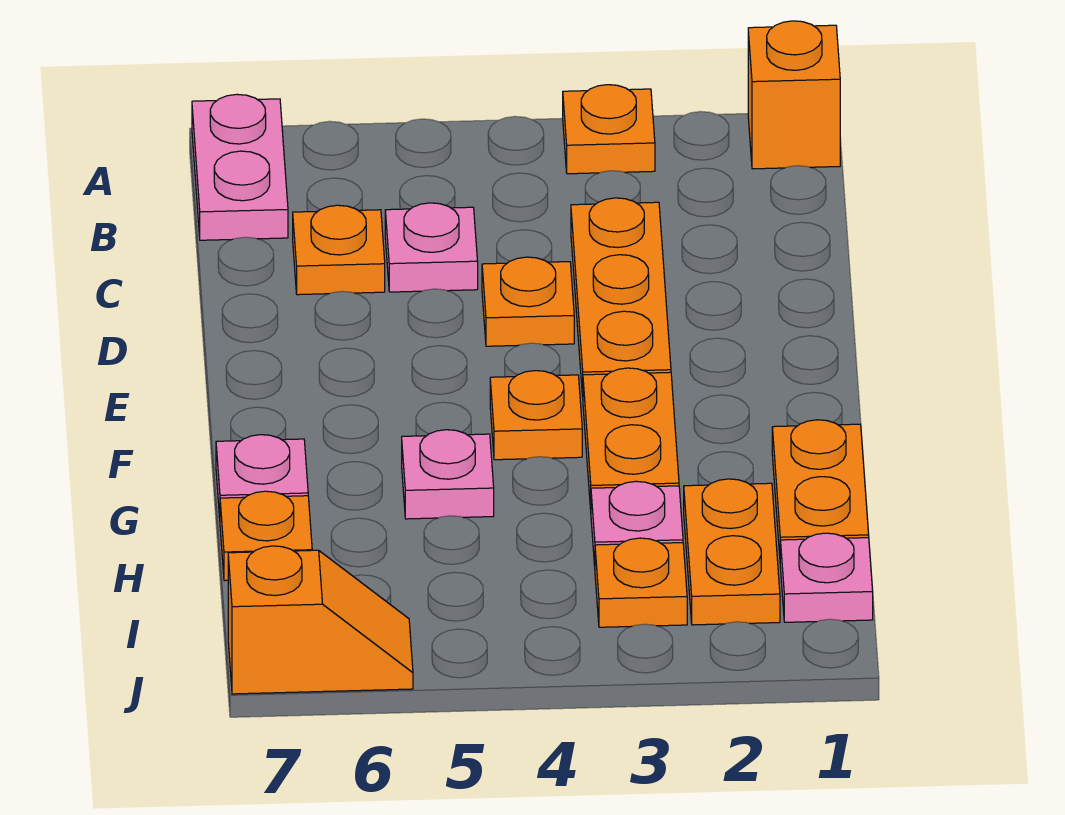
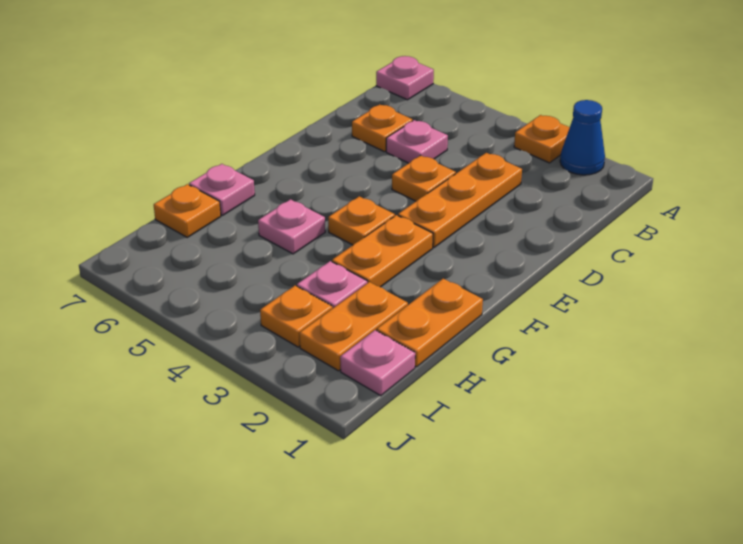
orange 1x1 brick [748,21,840,169] -> none
none -> blue 1x1 cone [560,100,605,175]
pink 1x2 plate [192,94,288,240] -> pink 1x1 plate [376,56,434,100]
orange 1x2 slope [228,546,413,694] -> none

